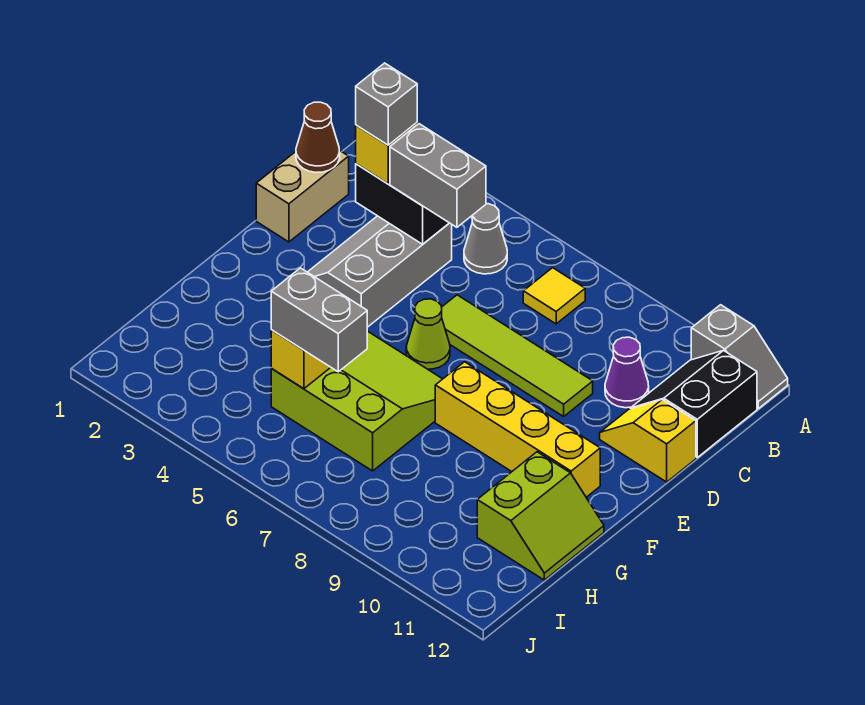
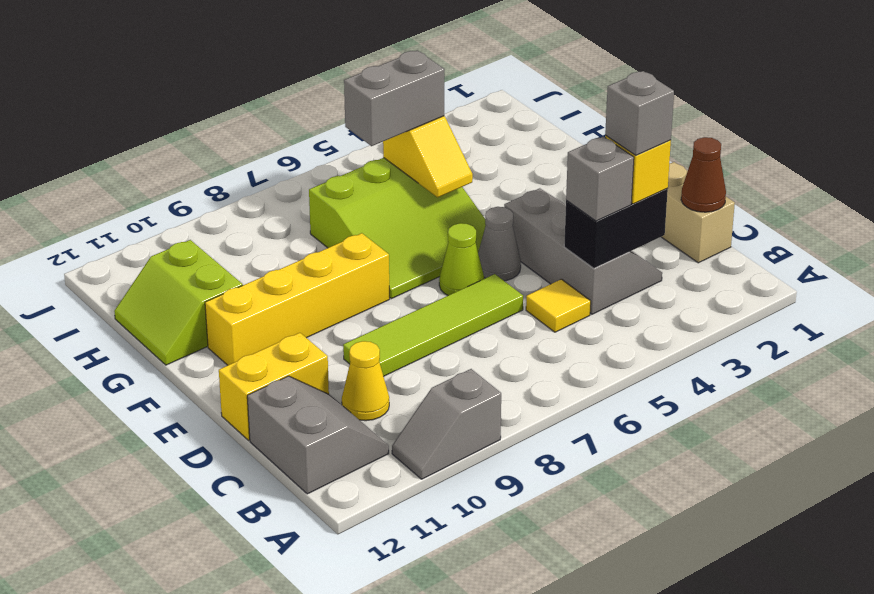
grey 1x2 slope [691,305,788,409] -> grey 1x2 slope moved to [392,369,501,479]
grey 1x1 cone [464,204,507,274] -> grey 1x1 cone moved to [478,207,521,281]
yellow 1x1 tile [523,268,585,324] -> yellow 1x1 tile moved to [526,279,591,332]
black 2x2 slope [630,350,757,457] -> grey 2x2 slope [247,376,389,494]
grey 1x2 brick [390,124,486,227] -> grey 1x1 brick [566,137,634,221]
purple 1x1 cone [605,337,649,408] -> yellow 1x1 cone [342,341,389,421]
yellow 1x2 slope [600,400,696,482] -> yellow 1x2 brick [219,333,329,440]

